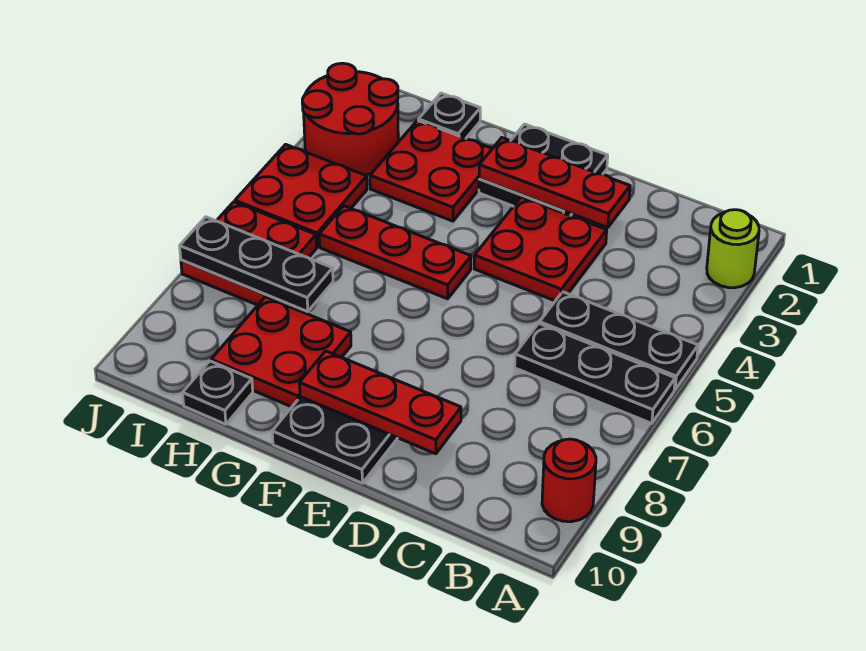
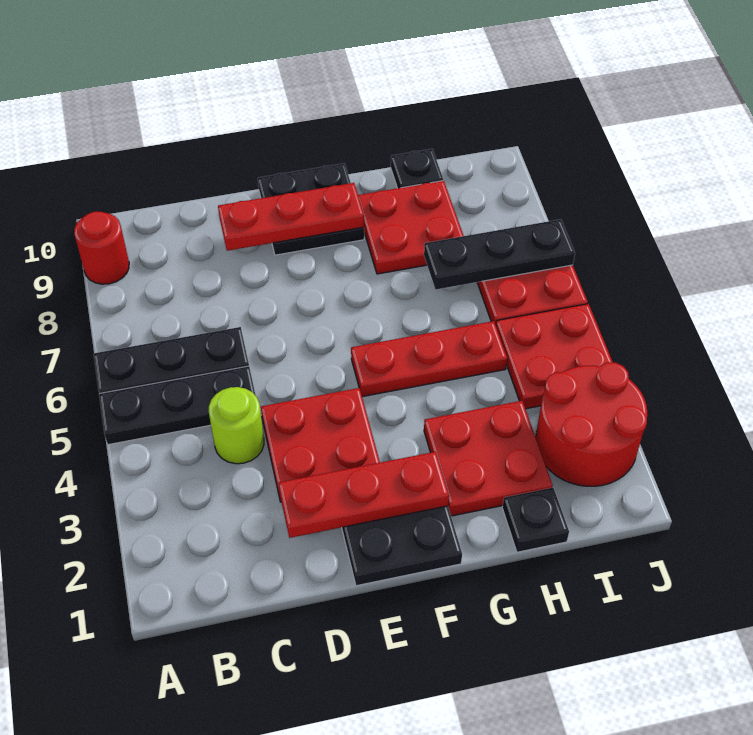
lime 1x1 round brick [707,210,759,288] -> lime 1x1 round brick moved to [209,387,264,464]

